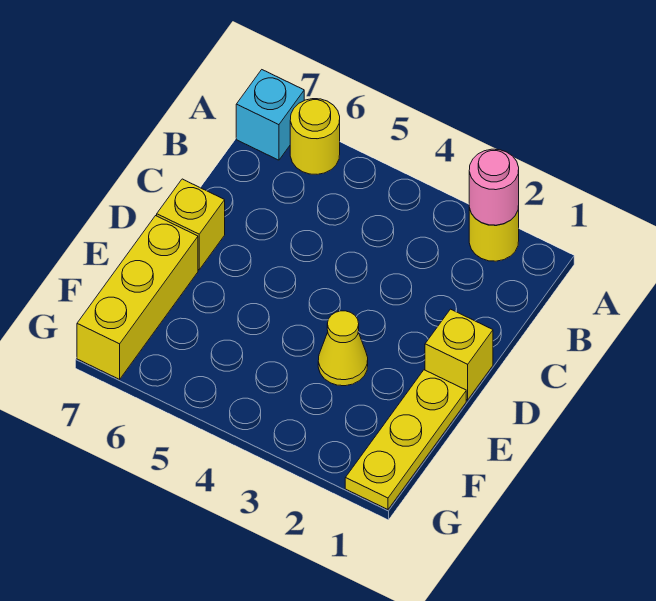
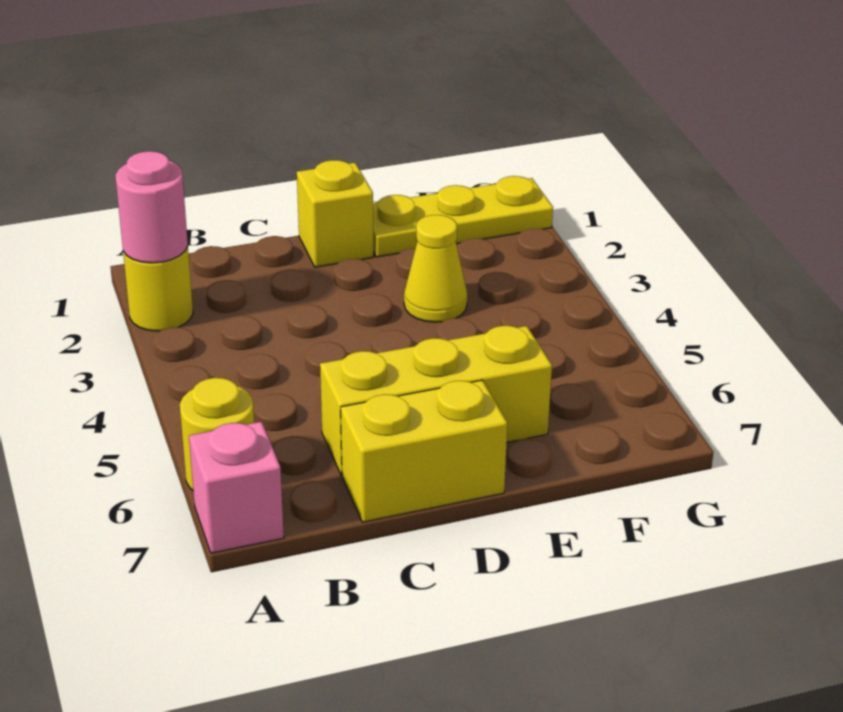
cyan 1x1 brick [236,70,304,160] -> pink 1x1 brick [189,422,284,553]
yellow 1x1 brick [157,179,225,270] -> yellow 1x2 brick [341,380,507,522]
yellow 1x3 brick [77,216,198,379] -> yellow 1x3 brick moved to [320,326,552,475]

